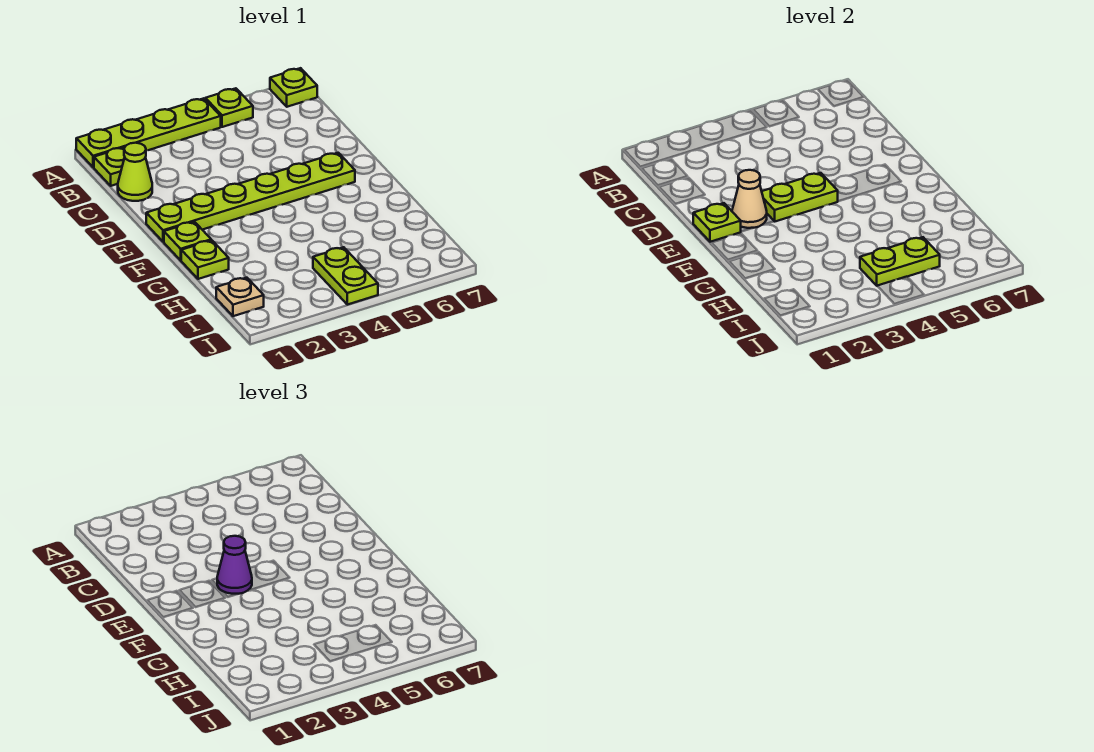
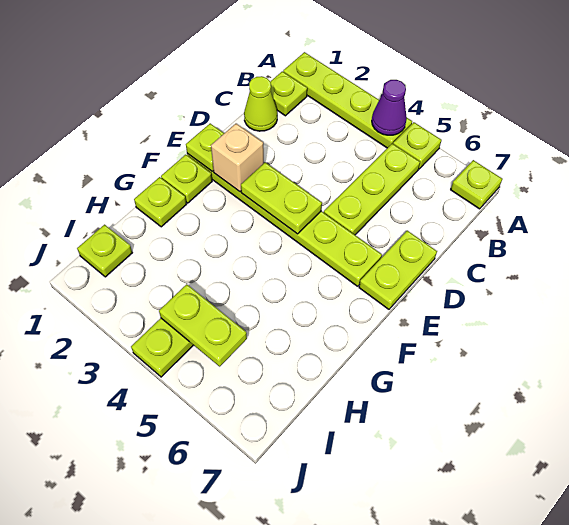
none -> lime 1x3 plate [324,144,420,235]
none -> lime 1x2 plate [359,231,437,309]
tan 1x1 cone [732,170,767,228] -> tan 1x1 brick [211,124,264,192]
purple 1x1 cone [217,536,252,594] -> purple 1x1 cone moved to [372,80,407,135]
tan 1x1 plate [216,278,264,316] -> lime 1x1 plate [77,225,132,277]

